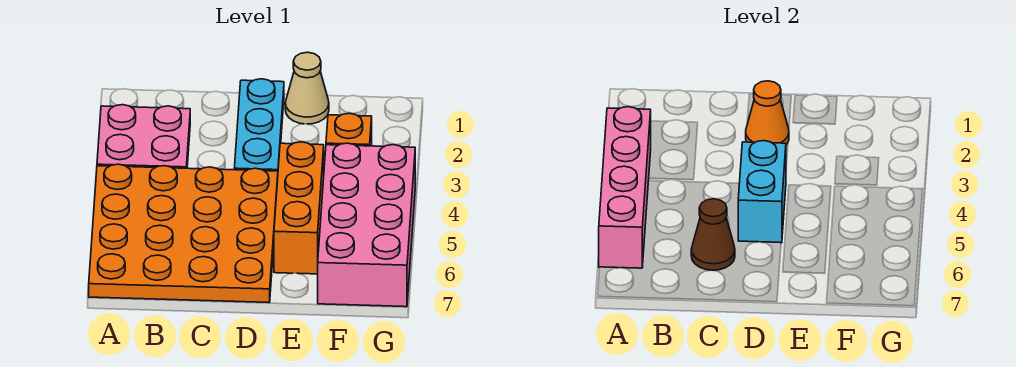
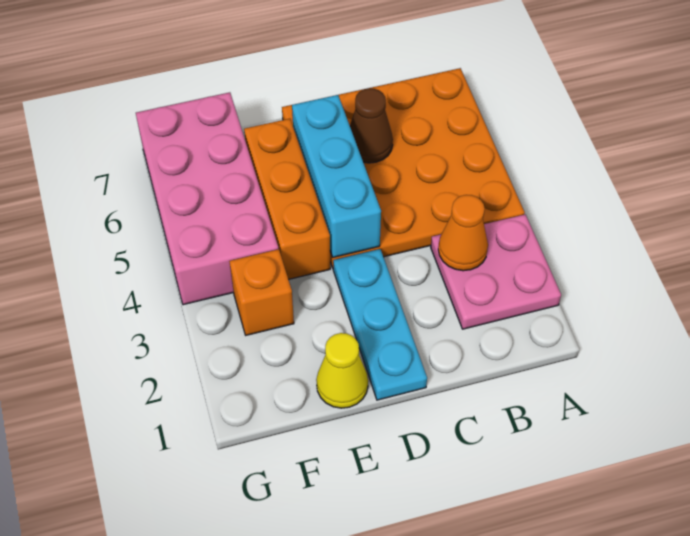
pink 1x4 brick [599,107,651,268] -> none
orange 1x1 cone [746,81,789,145] -> orange 1x1 cone moved to [438,195,488,271]
cyan 1x2 brick [738,141,786,243] -> cyan 1x3 brick [292,95,381,258]
tan 1x1 cone [285,52,329,124] -> yellow 1x1 cone [316,333,368,408]

